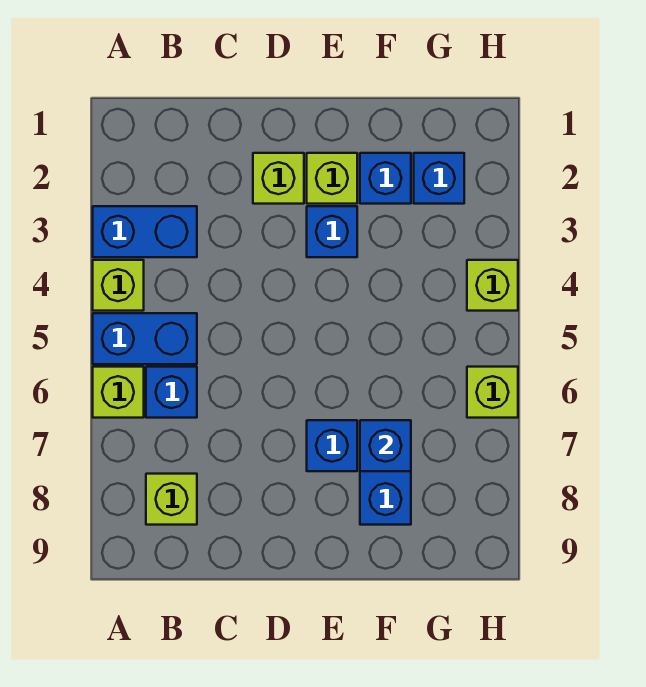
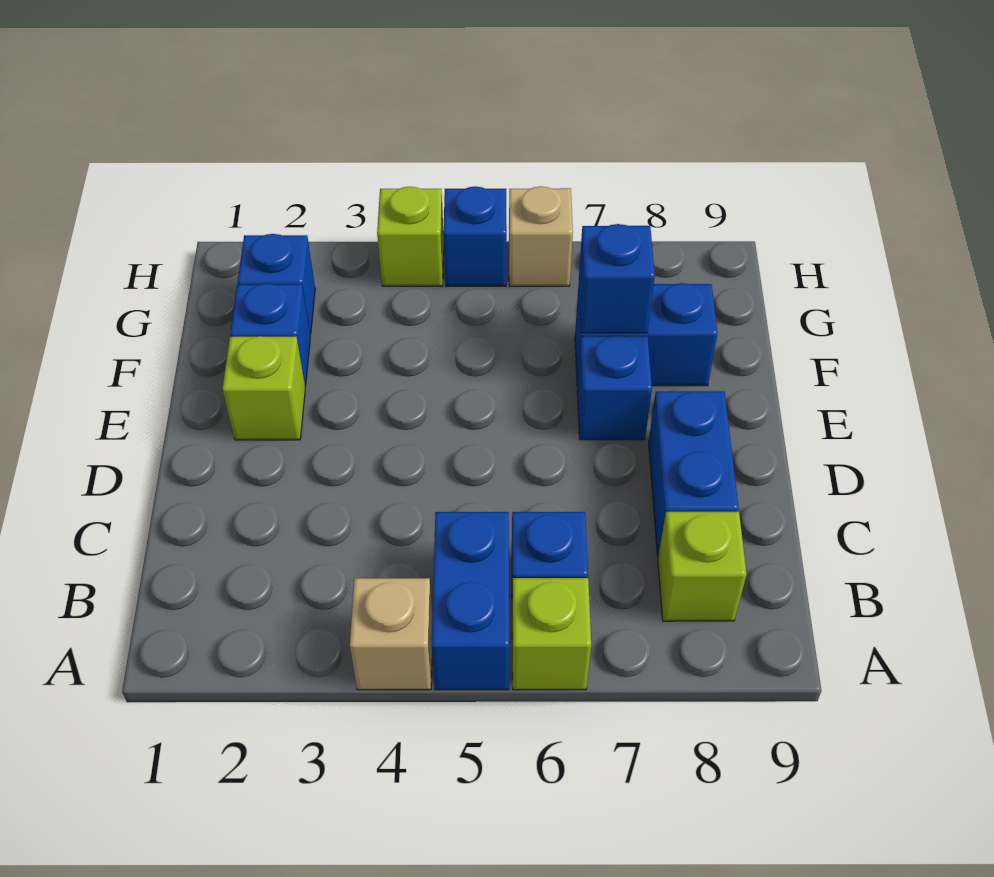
blue 1x2 brick [93,206,197,257] -> blue 1x2 brick moved to [649,391,739,556]
lime 1x1 brick [93,260,144,311] -> tan 1x1 brick [350,578,432,690]
lime 1x1 brick [253,153,304,204] -> none
blue 1x1 brick [307,206,357,257] -> blue 1x1 brick moved to [443,187,507,286]
lime 1x1 brick [467,367,518,418] -> tan 1x1 brick [509,186,573,286]

